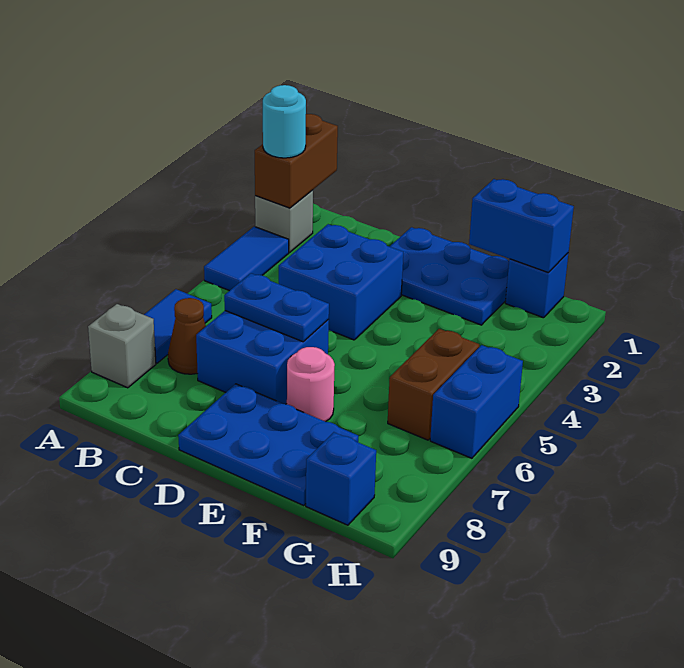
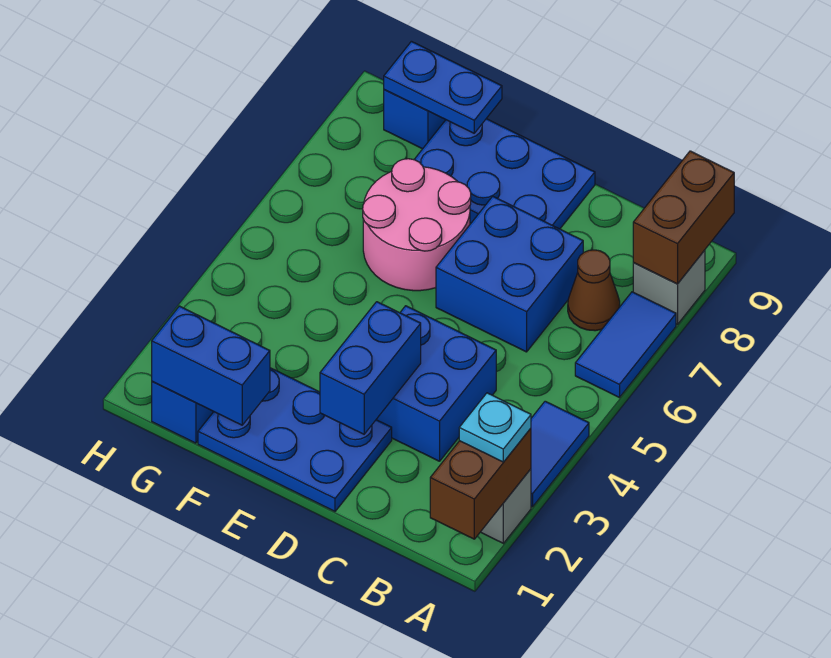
cyan 1x1 round brick [263,85,306,158] -> cyan 1x1 plate [459,393,531,462]
blue 1x2 plate [224,273,329,342] -> blue 1x2 plate moved to [384,41,502,133]
pink 1x1 round brick [287,347,335,422] -> pink 2x2 round brick [363,159,471,291]
brown 1x2 brick [388,329,479,440] -> brown 1x2 brick moved to [633,151,734,284]
blue 1x2 brick [430,345,523,458] -> blue 1x2 brick moved to [320,302,421,434]

